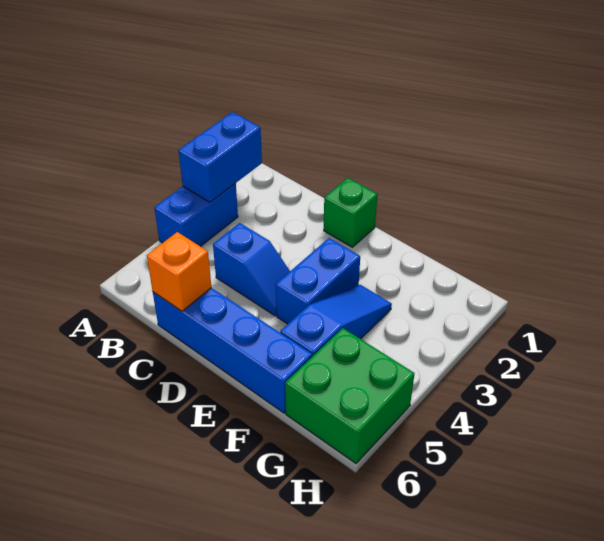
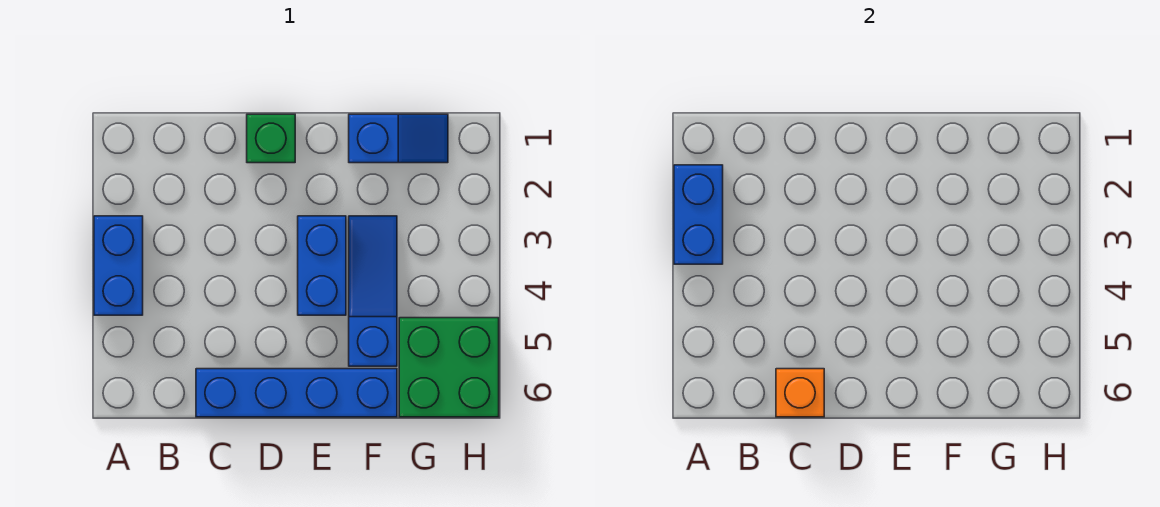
blue 1x2 slope [213,223,290,316] -> blue 1x2 slope moved to [349,114,448,163]

